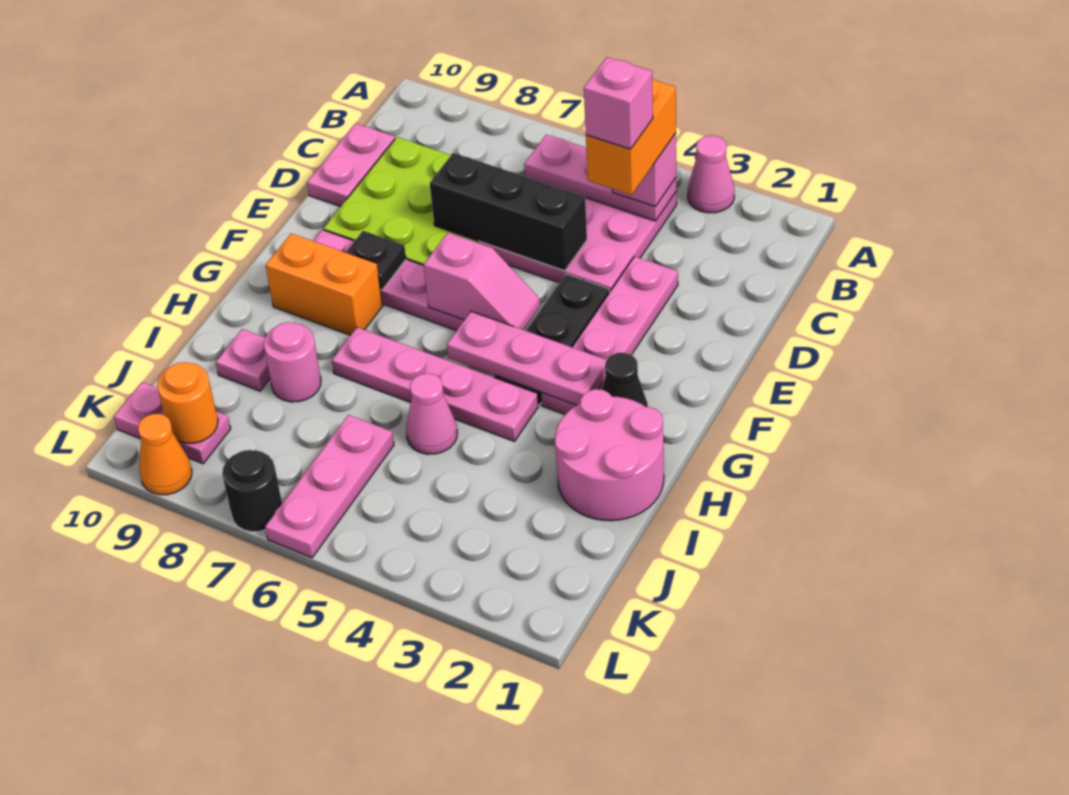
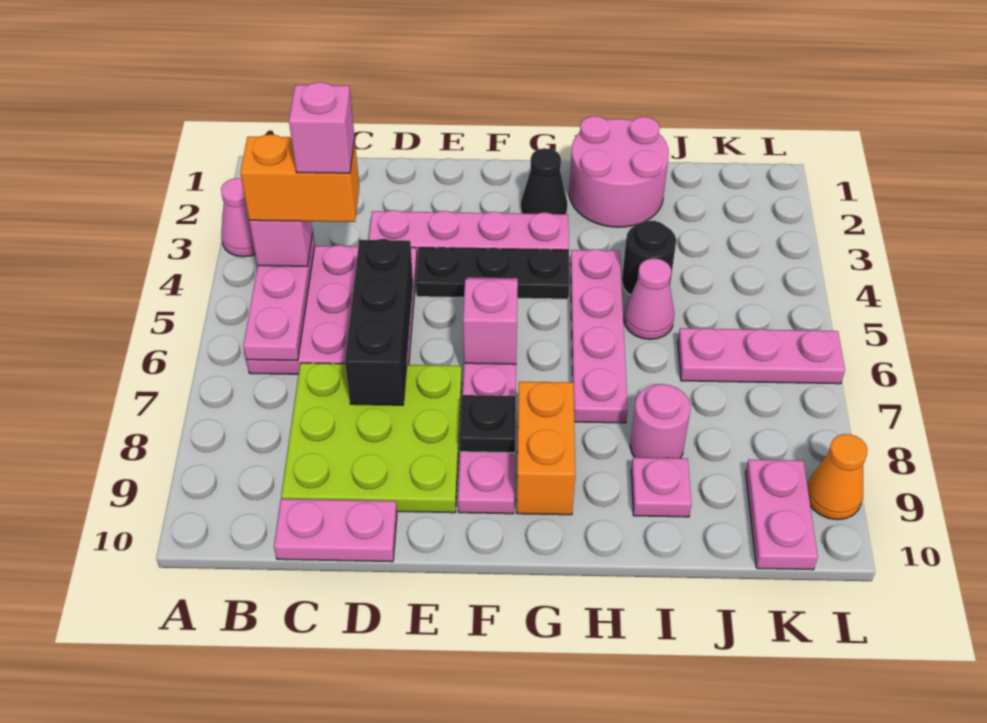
pink 1x3 plate [447,311,606,405] -> none
orange 1x1 round brick [157,362,218,443] -> none
black 1x1 round brick [222,450,282,532] -> black 1x1 round brick moved to [622,221,676,295]

